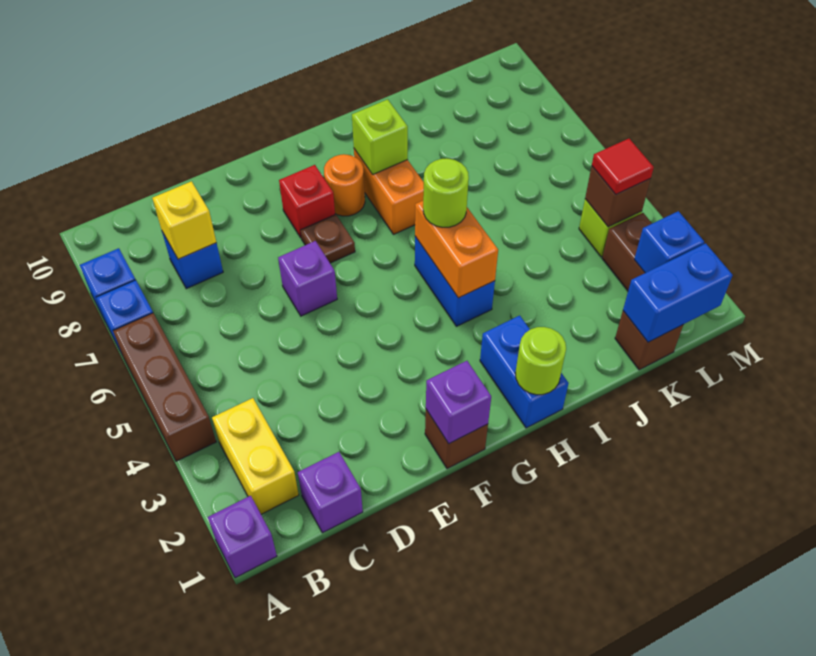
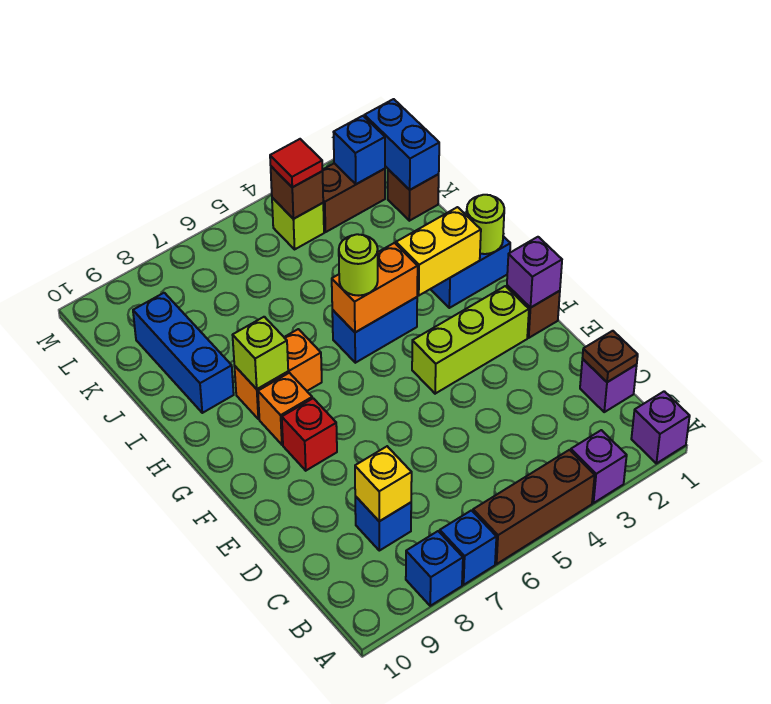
yellow 1x2 brick [212,398,299,514] -> yellow 1x2 brick moved to [396,207,481,295]
purple 1x1 brick [278,241,337,316] -> purple 1x1 brick moved to [571,430,627,503]
none -> lime 1x3 brick [412,286,529,394]
brown 1x1 plate [301,215,355,263] -> brown 1x1 plate moved to [583,331,638,382]
orange 1x1 round brick [324,154,365,216] -> orange 1x1 brick [258,373,312,445]
none -> blue 1x3 brick [133,293,234,413]

